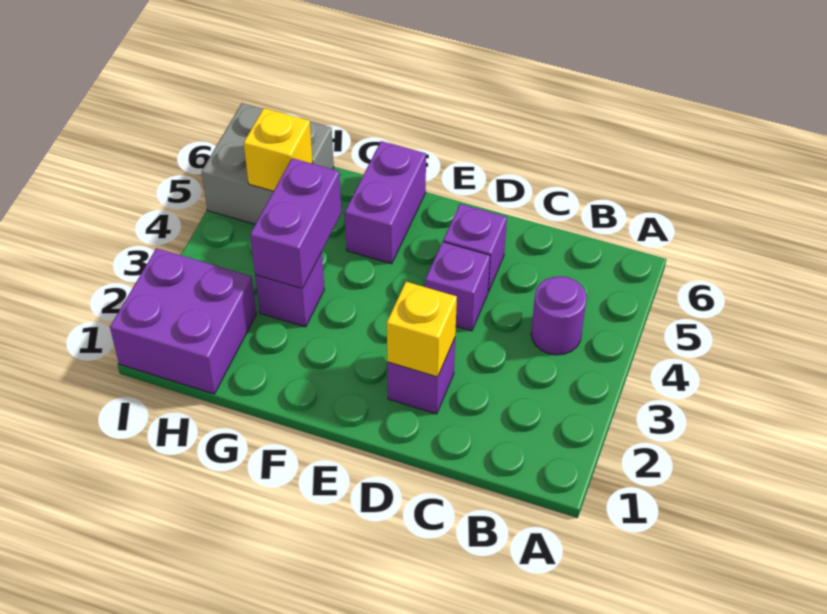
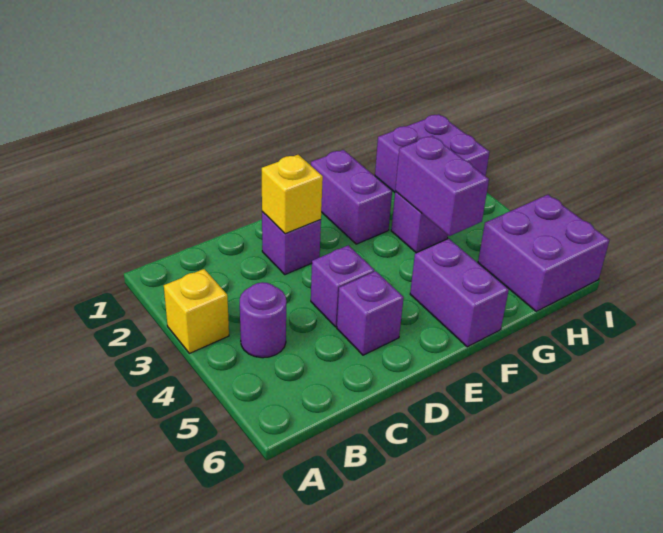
none -> purple 1x2 brick [311,150,392,244]
grey 2x2 brick [202,103,334,224] -> purple 2x2 brick [478,195,609,311]
yellow 1x1 brick [244,108,313,191] -> yellow 1x1 brick moved to [164,269,229,353]

